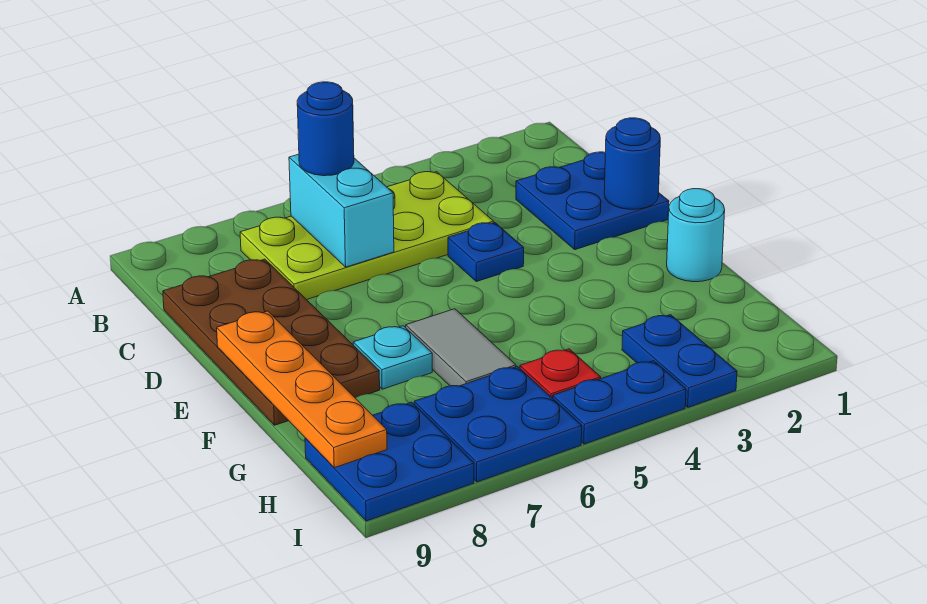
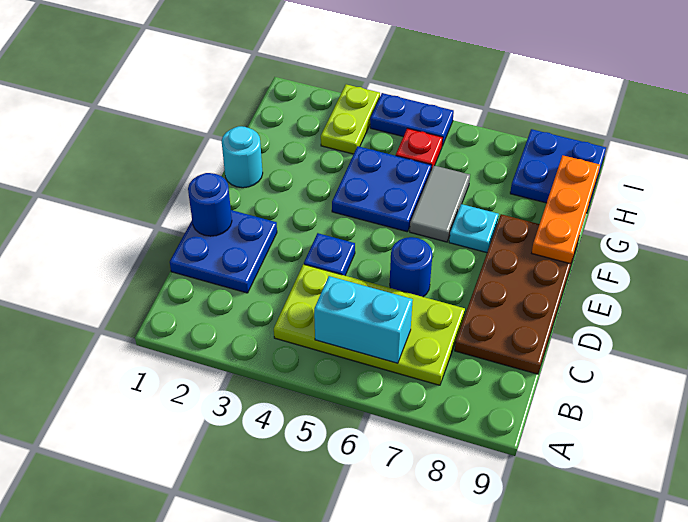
cyan 1x2 brick [289,154,394,267] -> cyan 1x2 brick turned to [314,276,413,363]
blue 1x1 round brick [297,82,354,176] -> blue 1x1 round brick moved to [390,237,432,297]
orange 1x4 plate [217,311,387,468] -> orange 1x3 plate [532,155,600,264]
blue 1x2 plate [622,315,737,407] -> lime 1x2 plate [321,84,380,154]
blue 2x2 plate [414,366,582,482] -> blue 2x2 plate moved to [332,146,431,232]

